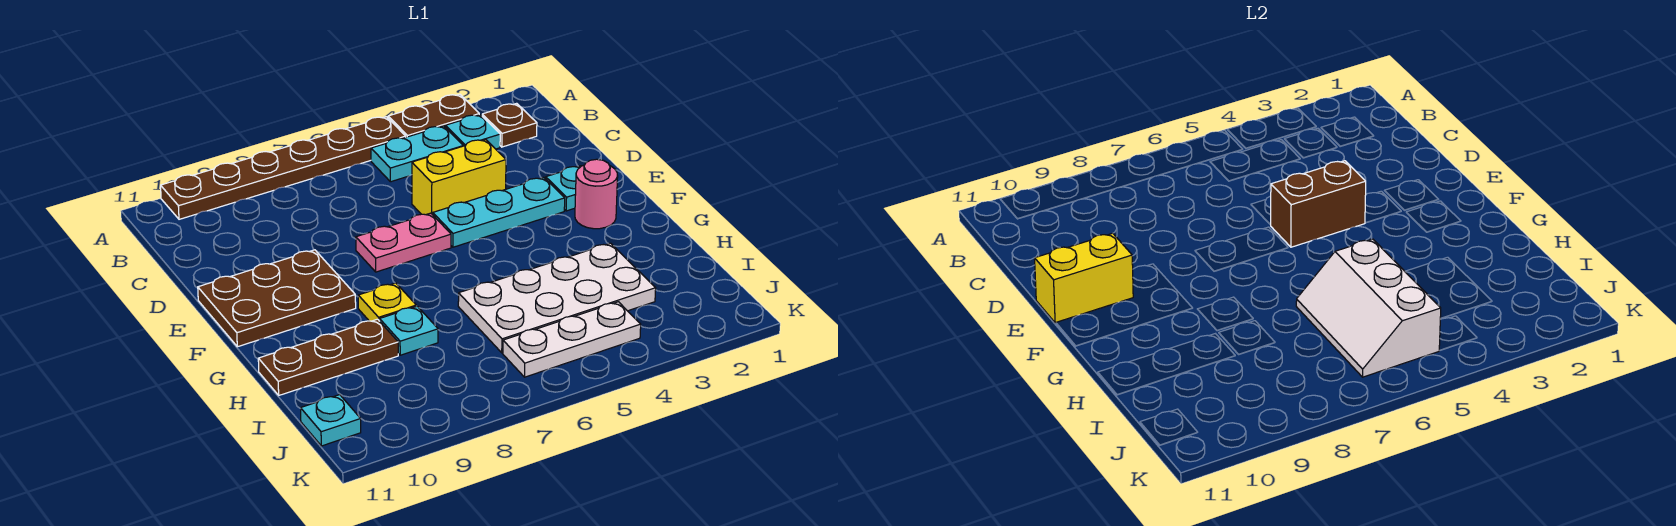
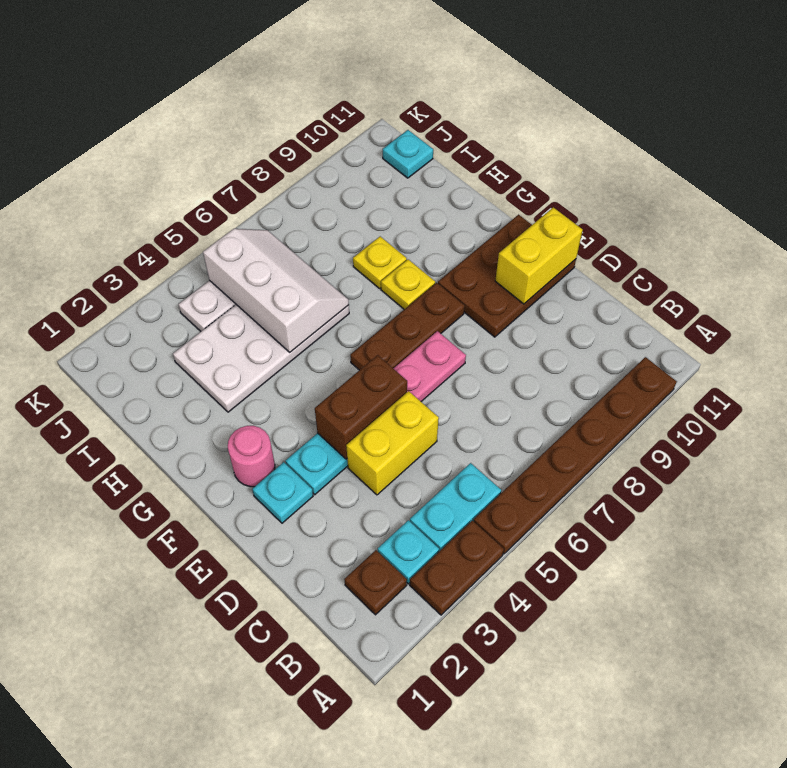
cyan 1x1 plate [380,306,438,355] -> yellow 1x1 plate [353,236,407,288]
brown 1x3 plate [258,319,398,395] -> brown 1x3 plate moved to [350,283,464,370]

